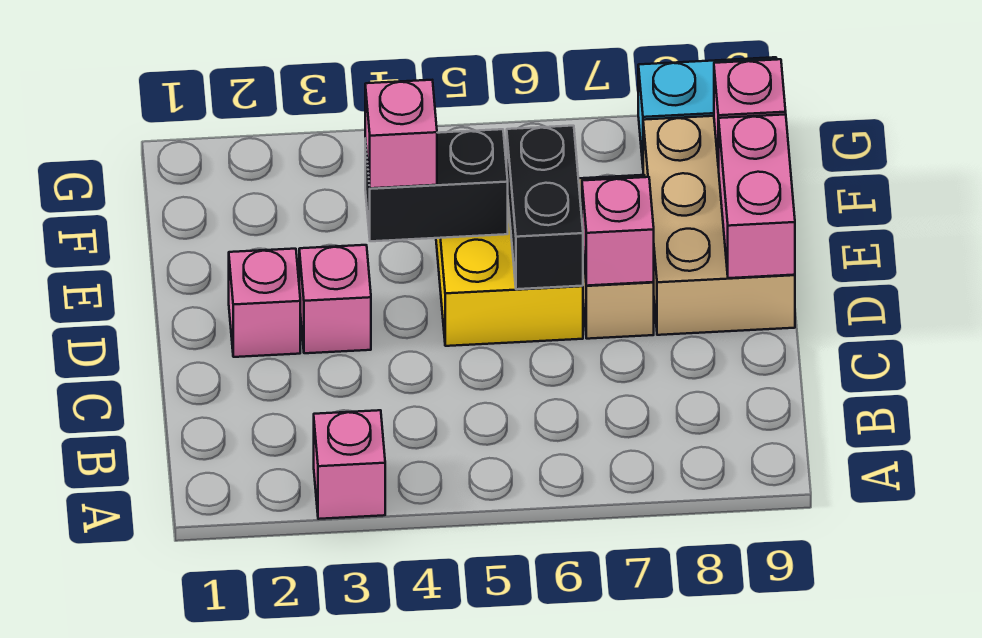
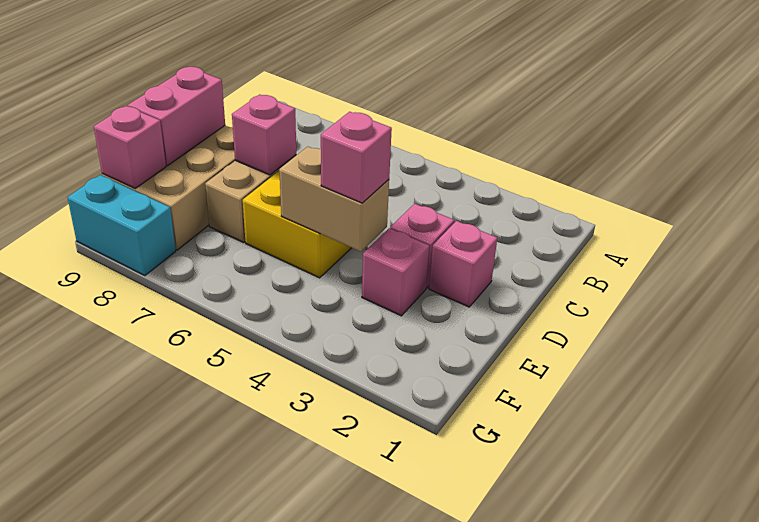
pink 1x1 brick [314,410,385,519] -> pink 1x1 brick moved to [362,228,429,316]
black 1x2 brick [507,126,583,289] -> none
black 1x2 brick [365,129,508,241] -> tan 1x2 brick [279,147,389,252]

